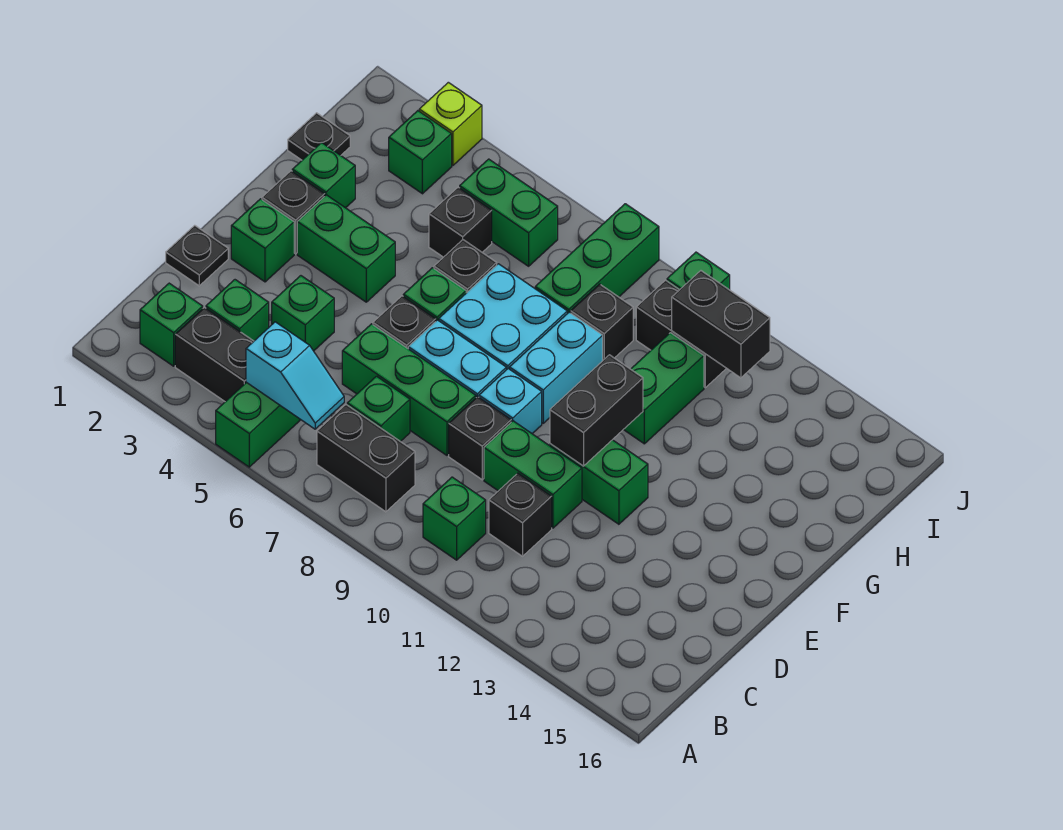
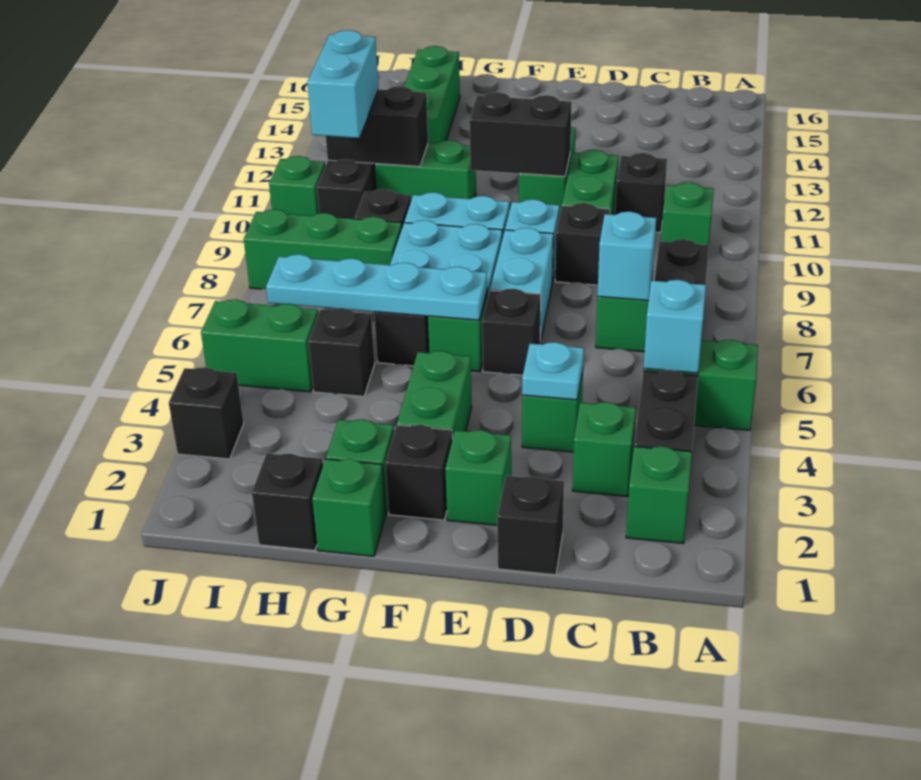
none -> cyan 1x1 brick [597,212,656,300]
black 1x1 plate [166,225,228,286] -> black 1x1 brick [497,476,564,575]
none -> cyan 1x1 plate [522,342,584,400]
green 1x3 brick [342,324,476,455] -> green 1x3 brick moved to [404,46,460,144]
none -> cyan 1x4 plate [266,254,487,320]
black 1x1 plate [288,113,350,160] -> black 1x1 brick [252,454,323,550]
green 1x1 brick [389,111,452,194] -> green 1x1 brick moved to [312,459,386,556]
green 1x2 brick [460,159,558,266] -> green 1x2 brick turned to [201,299,318,392]
none -> cyan 1x2 brick [307,30,379,138]
black 1x2 brick [672,271,770,378] -> black 1x2 brick turned to [326,86,428,166]
lime 1x1 brick [419,82,482,165] -> black 1x1 brick [169,367,244,459]

